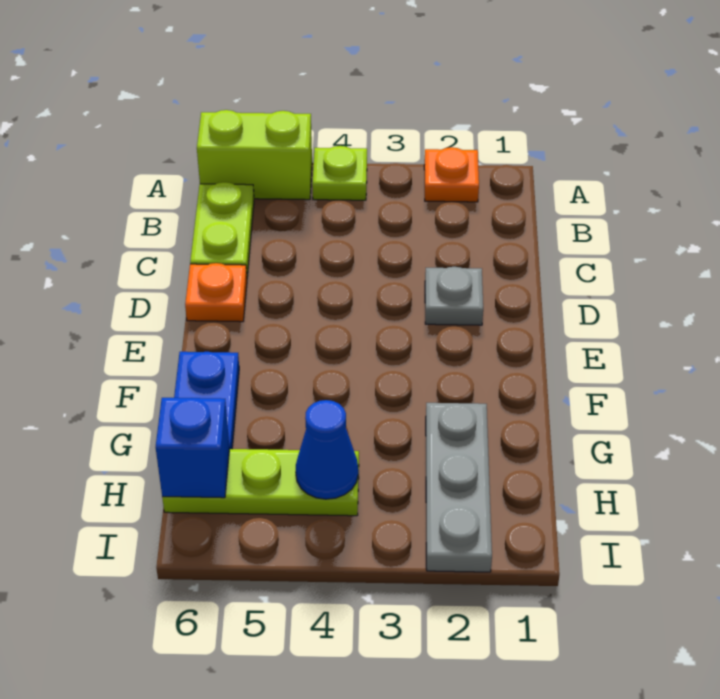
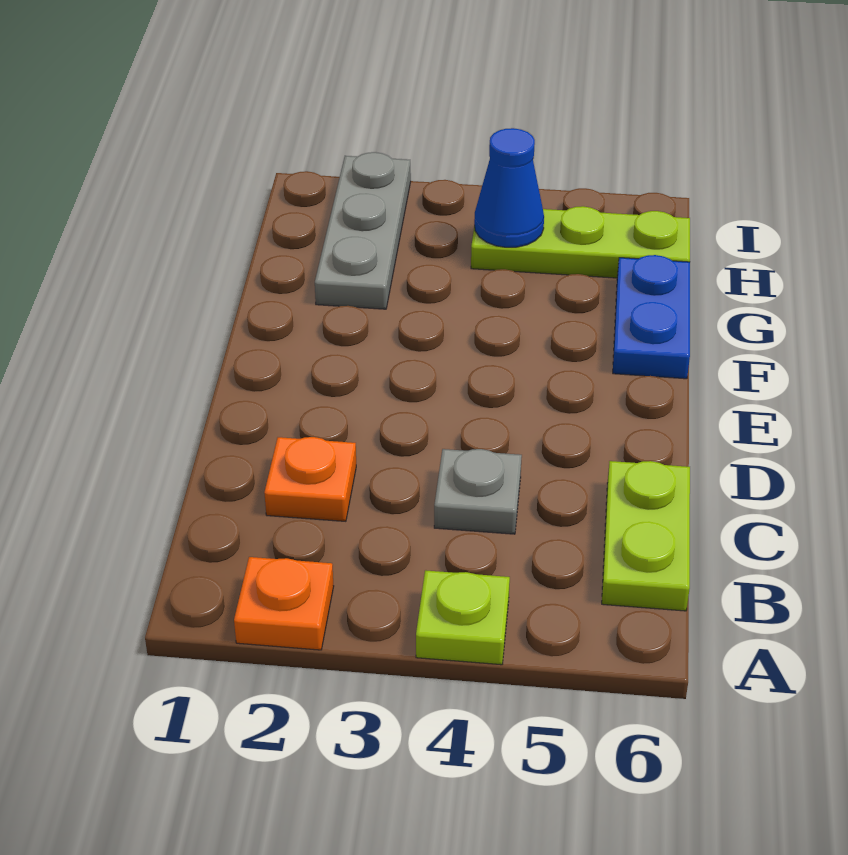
lime 1x2 brick [197,110,312,200] -> none
grey 1x1 plate [425,267,483,325] -> grey 1x1 plate moved to [434,449,522,534]
orange 1x1 plate [185,263,247,322] -> orange 1x1 plate moved to [264,437,356,521]
blue 1x1 brick [156,398,229,498] -> none

